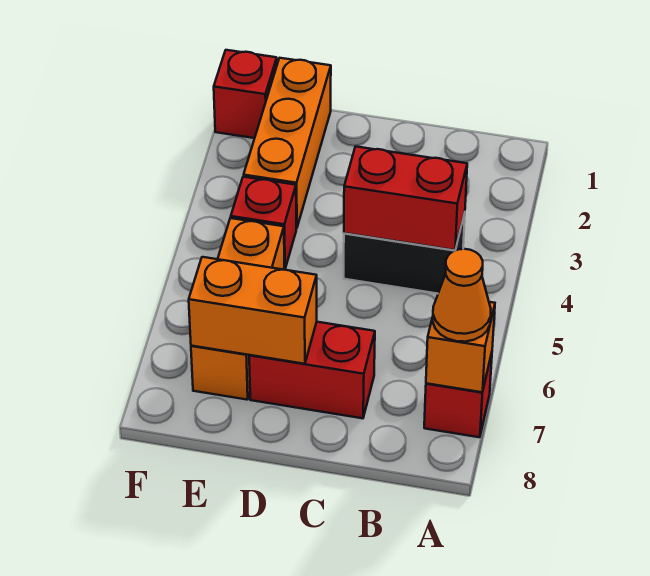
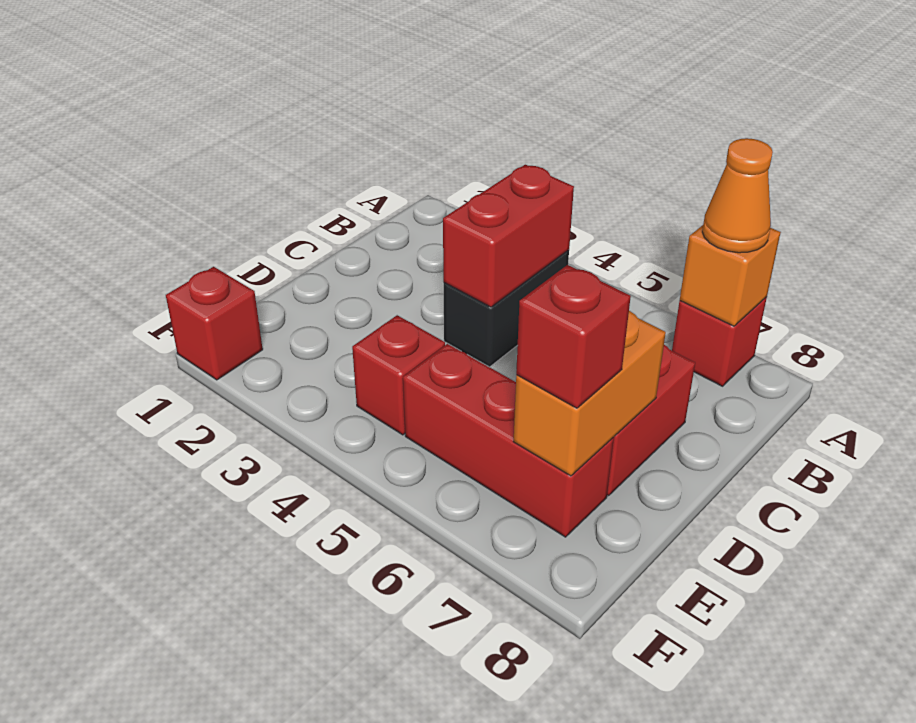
orange 1x3 brick [244,58,331,228] -> none
orange 1x3 brick [191,218,285,400] -> red 1x3 brick [403,344,614,537]
none -> red 1x1 brick [516,265,631,408]

